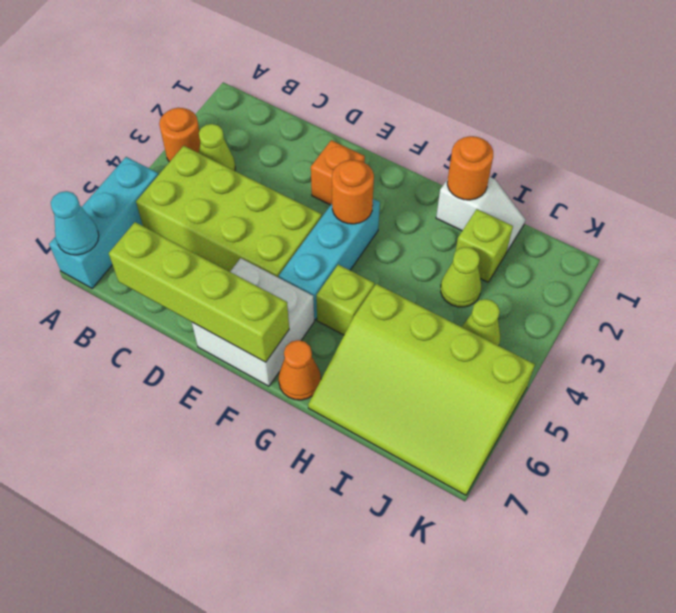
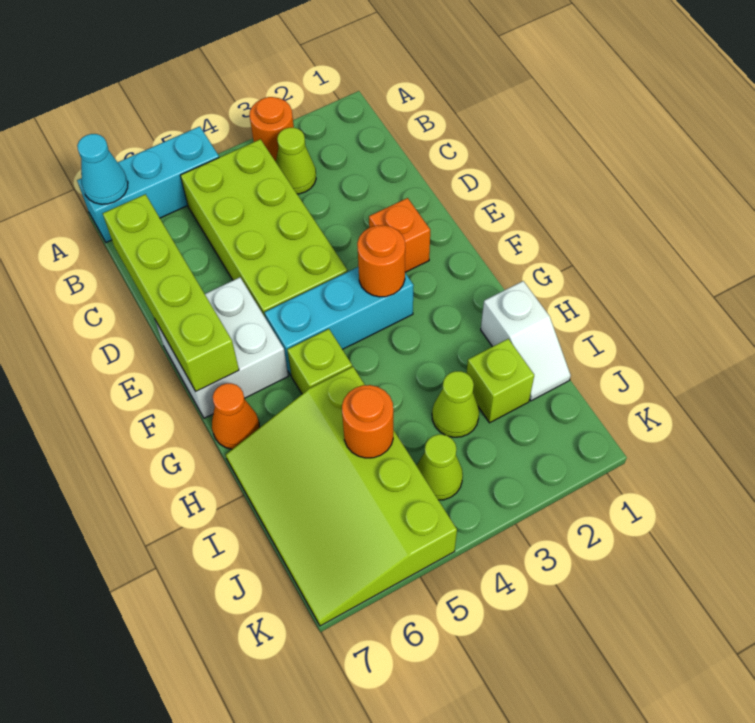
orange 1x1 round brick [447,136,493,200] -> orange 1x1 round brick moved to [342,385,393,458]

